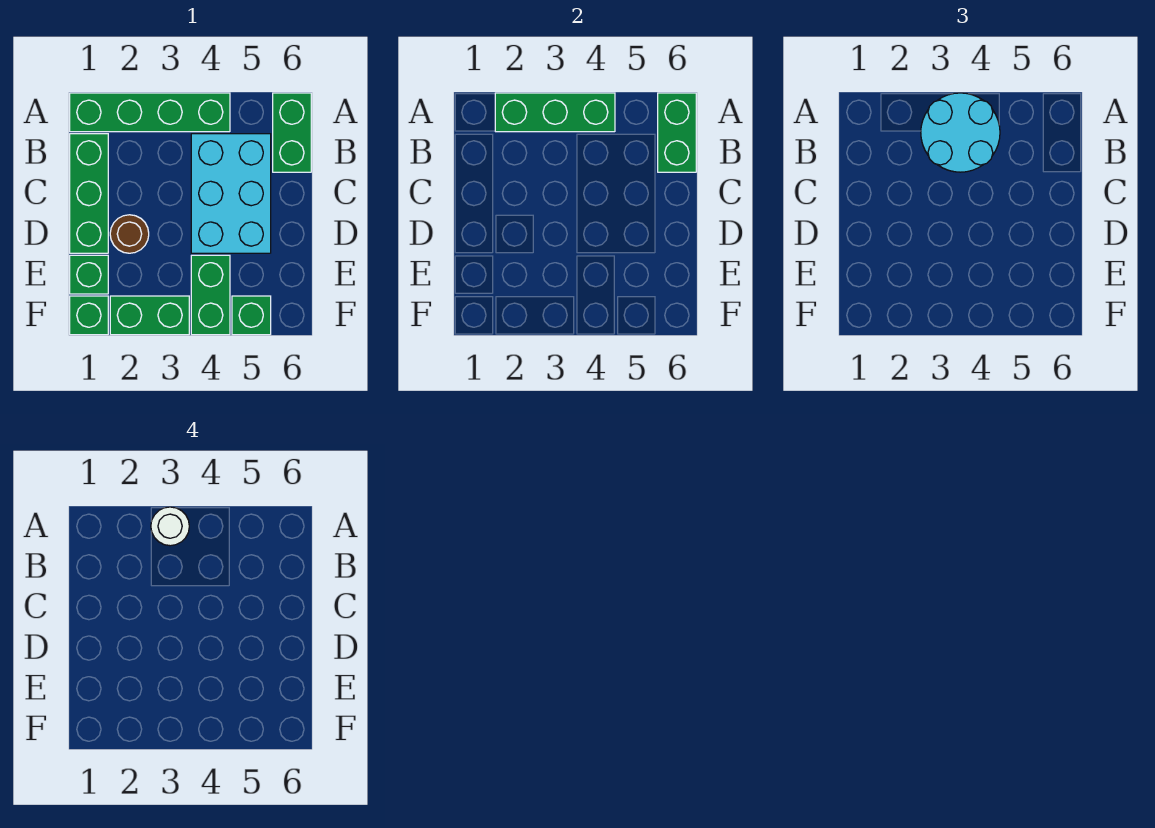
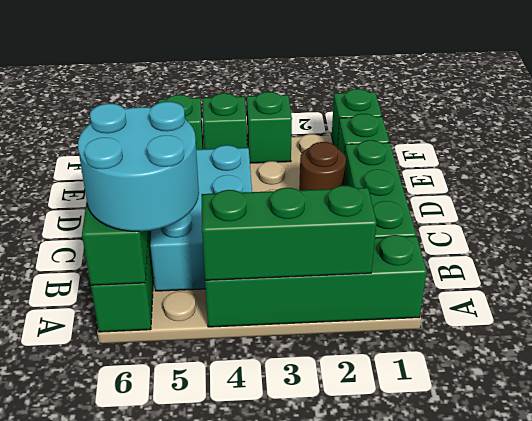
cyan 2x2 round brick [921,93,1000,172] -> cyan 2x2 round brick moved to [78,102,199,231]
white 1x1 round brick [151,507,189,546] -> none
green 1x2 brick [191,255,230,335] -> green 1x1 brick [203,93,247,149]
green 1x2 brick [110,296,189,335] -> green 1x1 brick [247,92,292,163]

